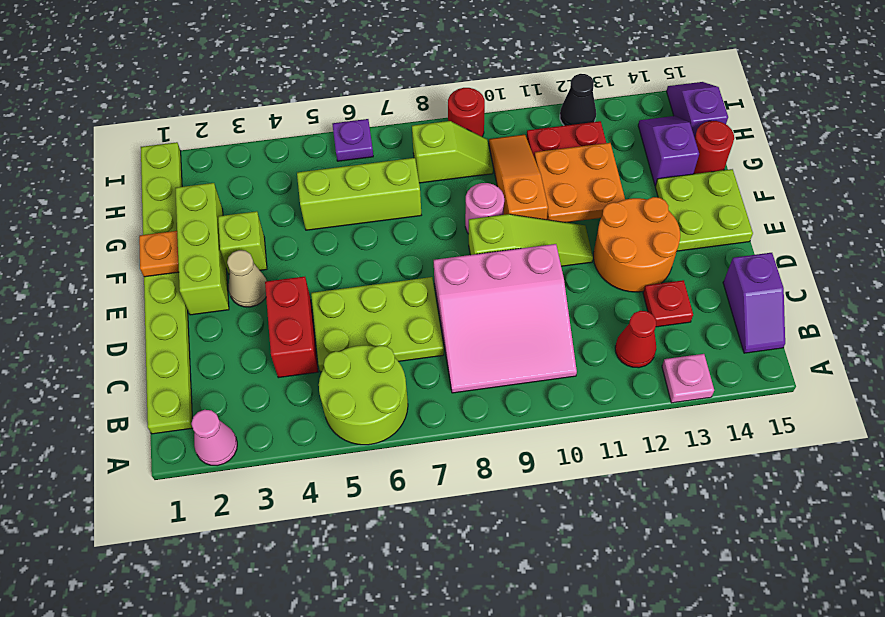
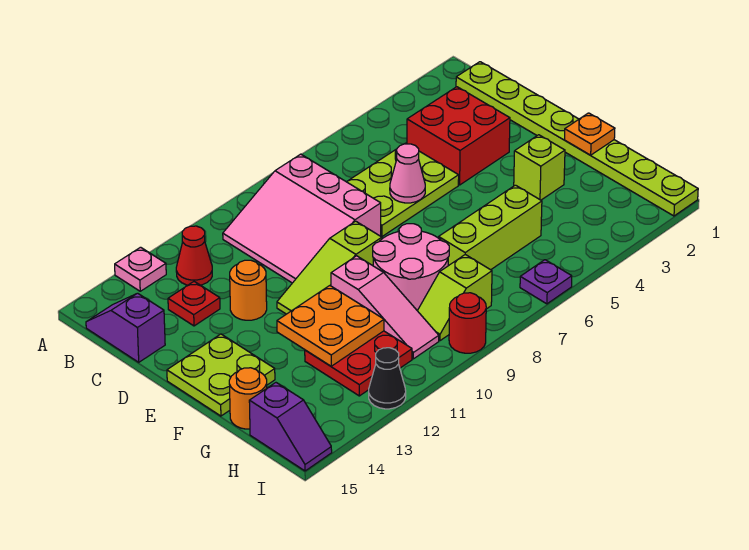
pink 1x1 cone [191,410,237,466] -> pink 1x1 cone moved to [390,144,425,203]
lime 2x2 round brick [319,345,408,445] -> none
pink 3x3 slope [434,244,577,393] -> pink 3x3 slope turned to [223,154,381,283]
red 1x2 brick [265,277,318,378] -> red 2x2 brick [407,87,510,185]
orange 2x2 round brick [594,197,680,292] -> orange 1x1 round brick [230,260,267,320]
lime 1x3 brick [175,183,229,315] -> none
tan 1x1 cone [227,250,267,307] -> none
pink 1x1 round brick [465,183,504,234] -> pink 2x2 round brick [373,224,449,311]
orange 1x3 slope [489,135,548,220] -> pink 1x3 slope [331,256,439,359]
purple 1x2 slope [638,116,699,186] -> none
red 1x1 round brick [694,121,734,174] -> orange 1x1 round brick [229,368,267,429]

